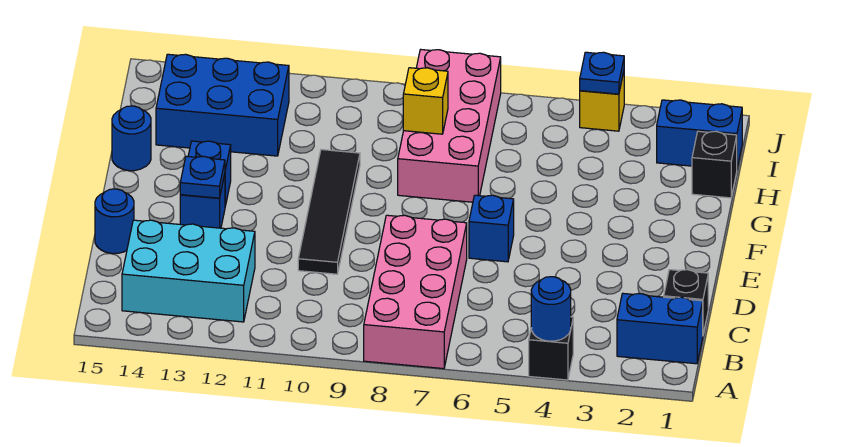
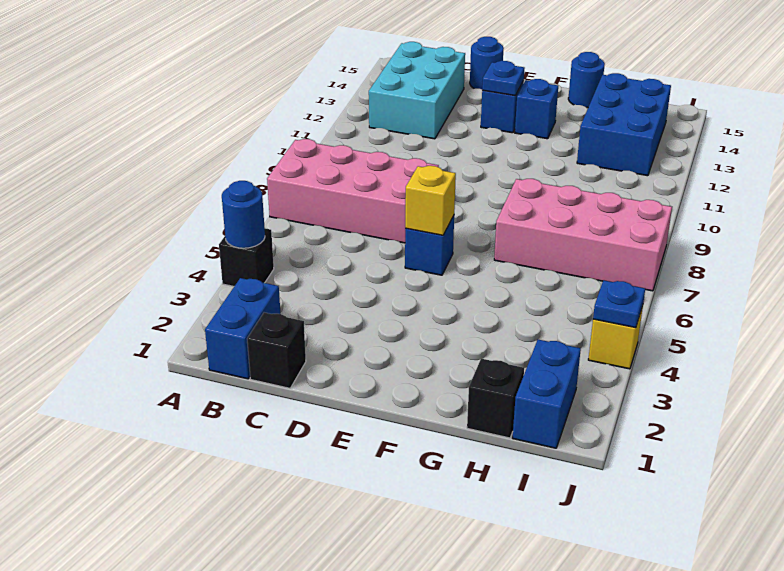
black 1x4 tile [298,150,360,274] -> none
yellow 1x1 brick [403,68,448,134] -> yellow 1x1 brick moved to [405,166,456,235]

